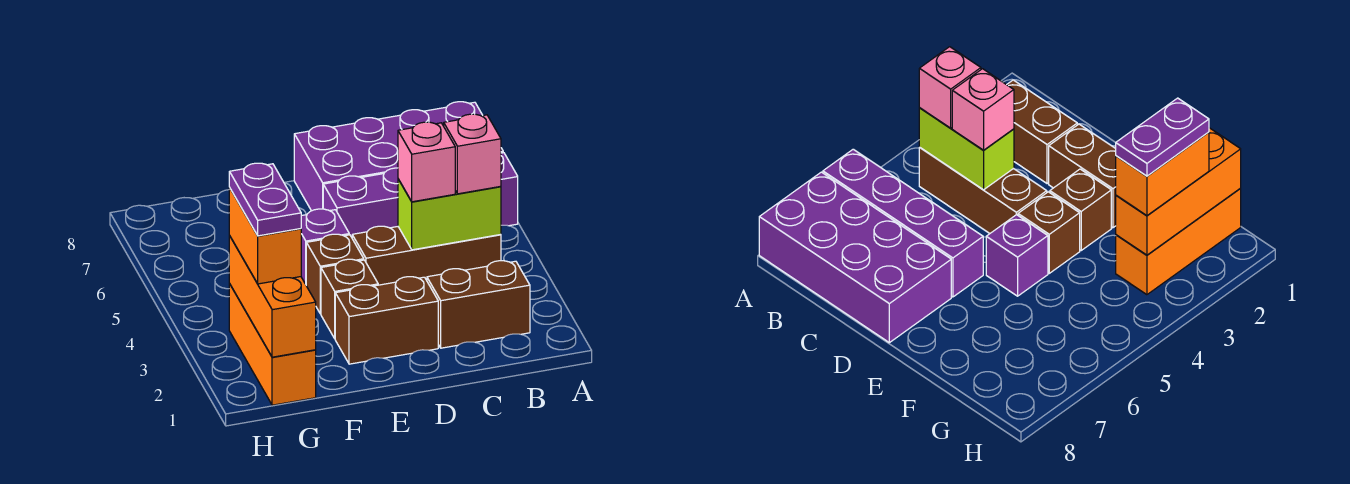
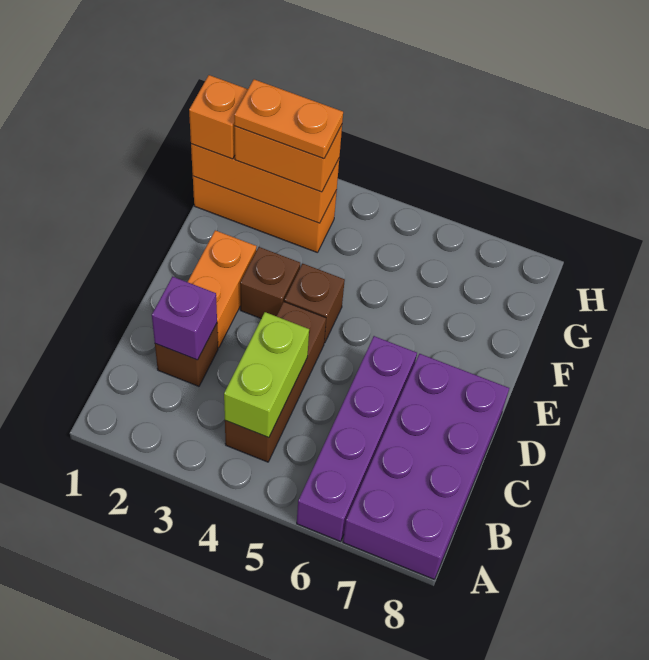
brown 1x2 brick [427,261,530,348] -> brown 1x1 brick [155,323,218,386]
pink 1x1 brick [444,114,501,194] -> none
pink 1x1 brick [398,122,455,202] -> none
brown 1x2 brick [335,277,438,364] -> orange 1x2 brick [188,230,257,348]
purple 1x1 brick [301,209,349,284] -> purple 1x1 brick moved to [152,277,217,360]
none -> orange 1x1 brick [189,75,248,159]
purple 1x2 plate [229,163,301,236] -> orange 1x2 plate [234,79,343,159]

